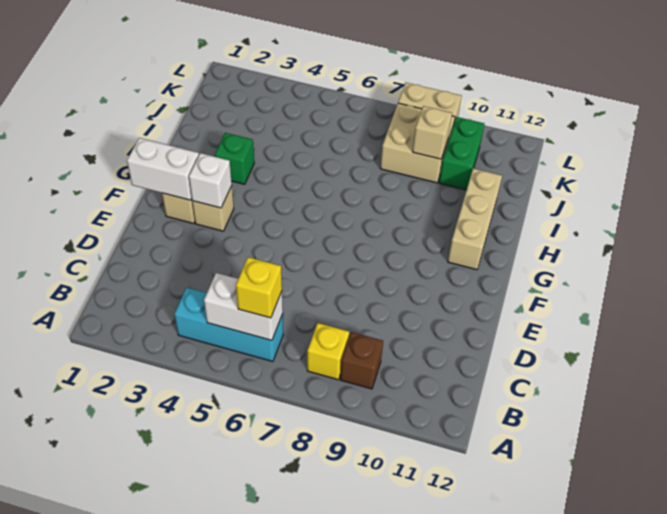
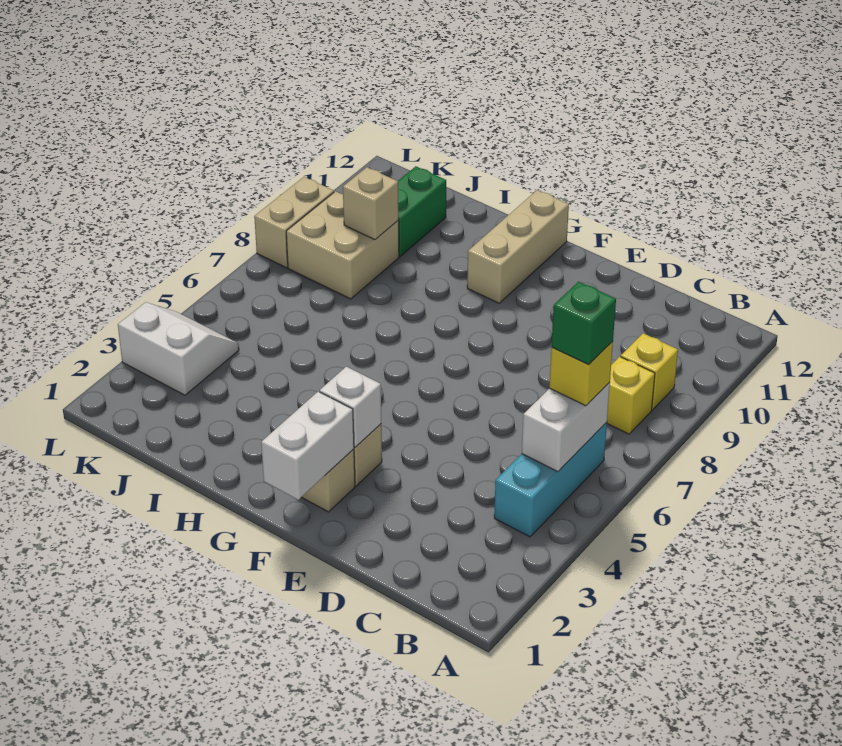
brown 1x1 brick [340,332,383,389] -> yellow 1x1 brick [621,333,678,410]
tan 1x3 brick [448,168,502,270] -> tan 1x3 brick turned to [467,190,569,303]
green 1x1 brick [215,133,254,184] -> green 1x1 brick moved to [551,282,616,364]
green 1x2 brick [439,117,484,190] -> green 1x2 brick turned to [398,166,446,257]
none -> white 2x2 slope [118,302,239,395]

